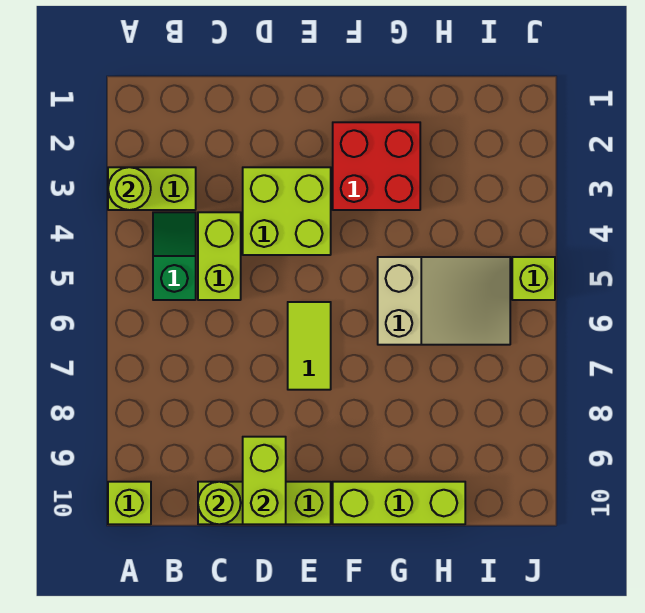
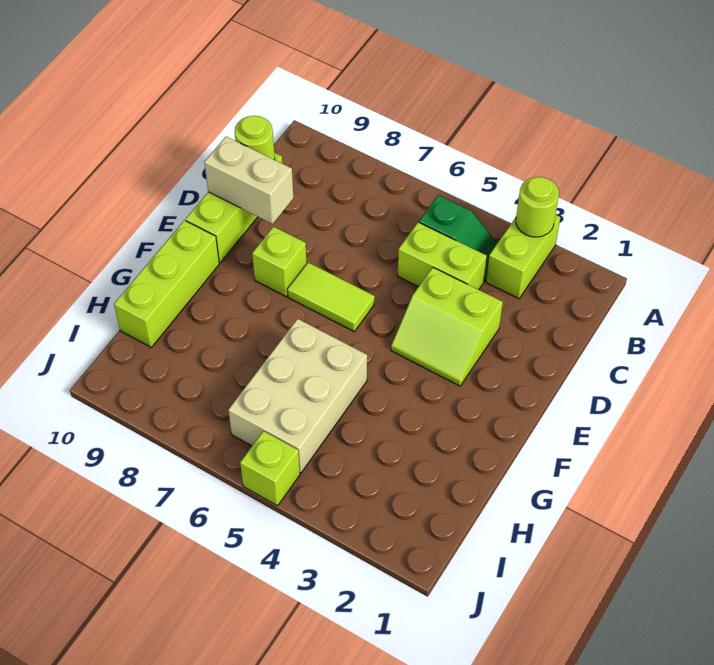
lime 1x1 brick [108,482,151,524] -> lime 1x1 brick moved to [252,227,307,297]
lime 2x2 brick [243,167,331,255] -> lime 2x2 slope [391,268,503,386]
lime 1x2 brick [243,437,286,524] -> tan 1x2 brick [204,137,293,224]
red 2x2 brick [333,122,420,210] -> none
tan 2x3 slope [378,257,510,345] -> tan 2x3 brick [228,319,367,473]

